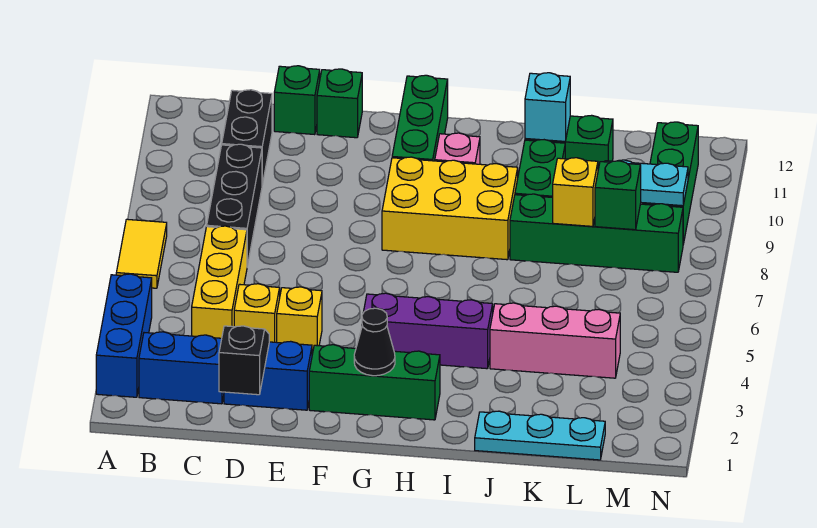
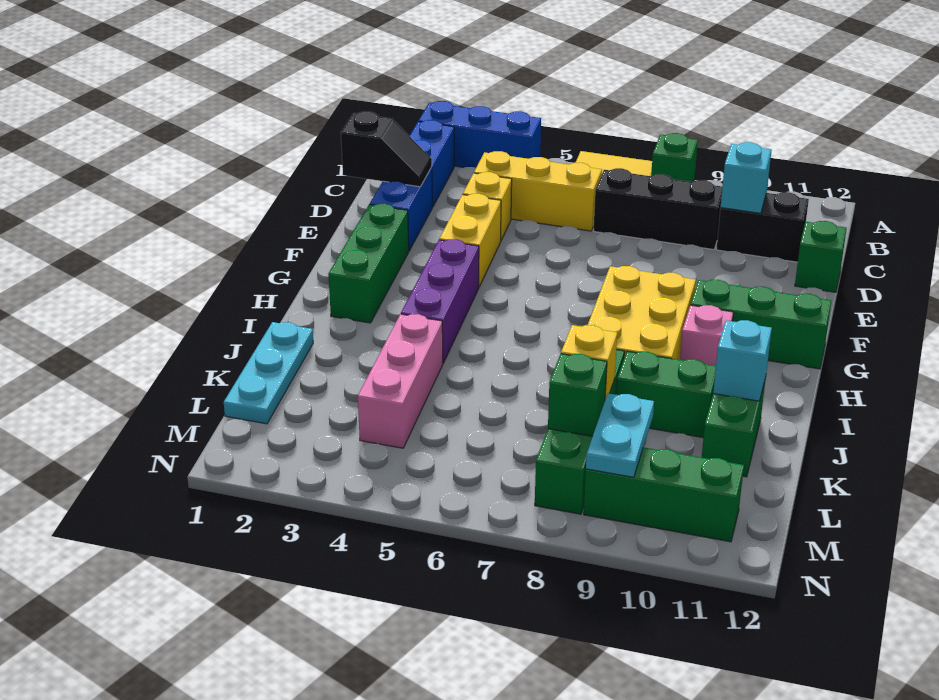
none -> cyan 1x1 brick [721,142,771,213]
yellow 1x1 brick [277,287,322,354] -> yellow 1x2 brick [439,194,501,287]
green 1x1 brick [317,69,362,138] -> green 1x1 brick moved to [651,133,698,182]
black 1x1 cone [354,308,395,376] -> none

